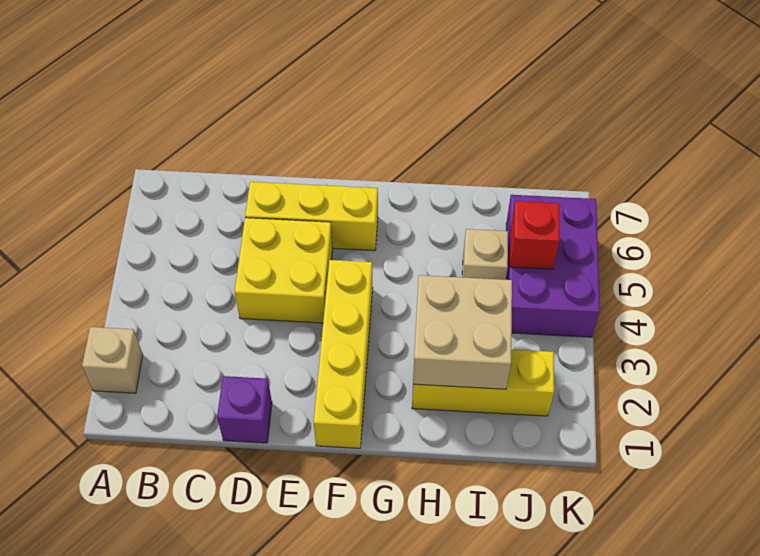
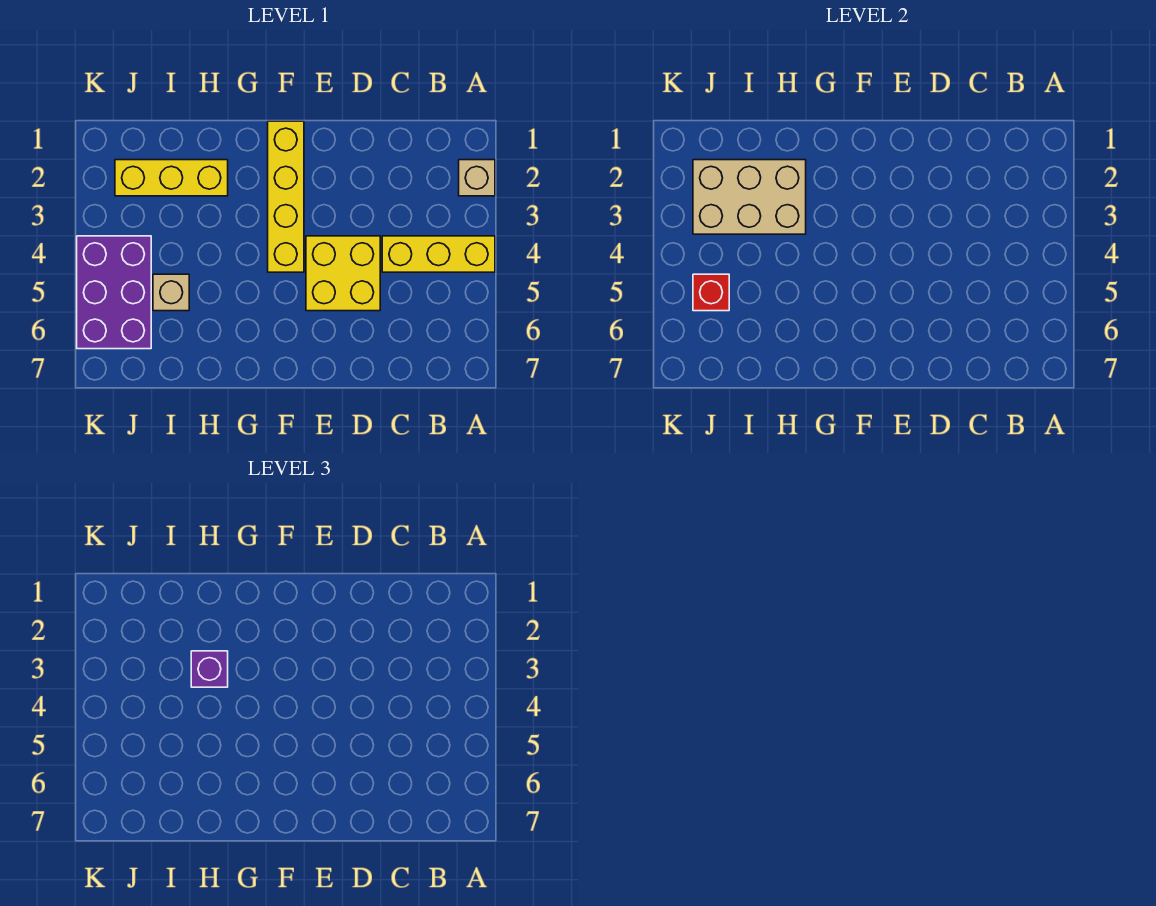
purple 1x1 brick [217,376,272,443] -> purple 1x1 brick moved to [191,651,228,687]
yellow 1x3 brick [245,182,378,251] -> yellow 1x3 brick moved to [382,236,495,272]
tan 2x2 brick [413,275,512,389] -> tan 2x3 brick [693,160,806,234]

